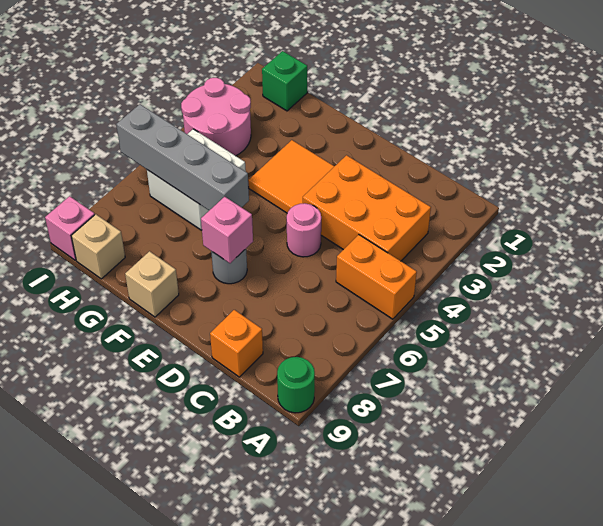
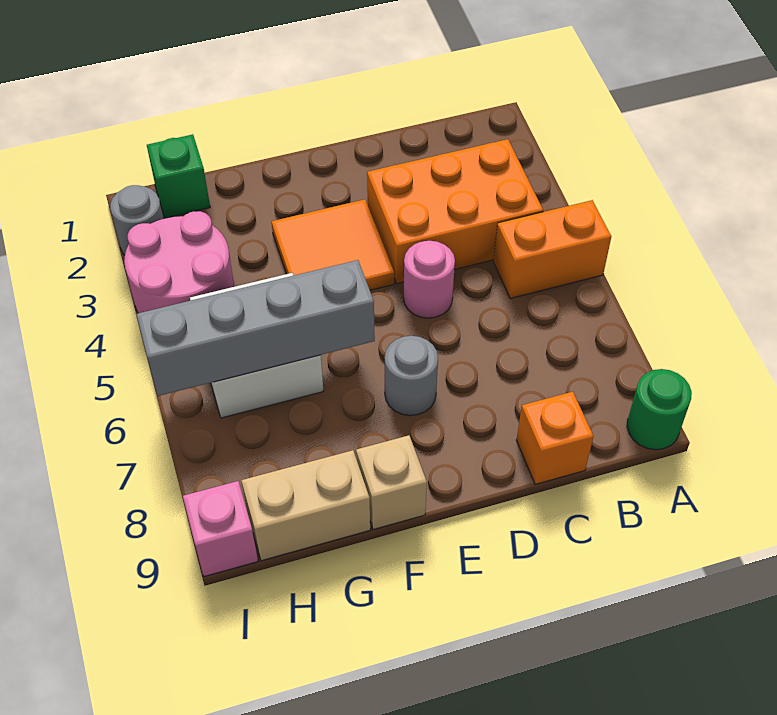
pink 1x1 brick [201,197,253,263] -> none
tan 1x1 brick [71,214,125,279] -> tan 1x2 brick [241,450,370,561]
none -> grey 1x1 round brick [110,185,163,255]

